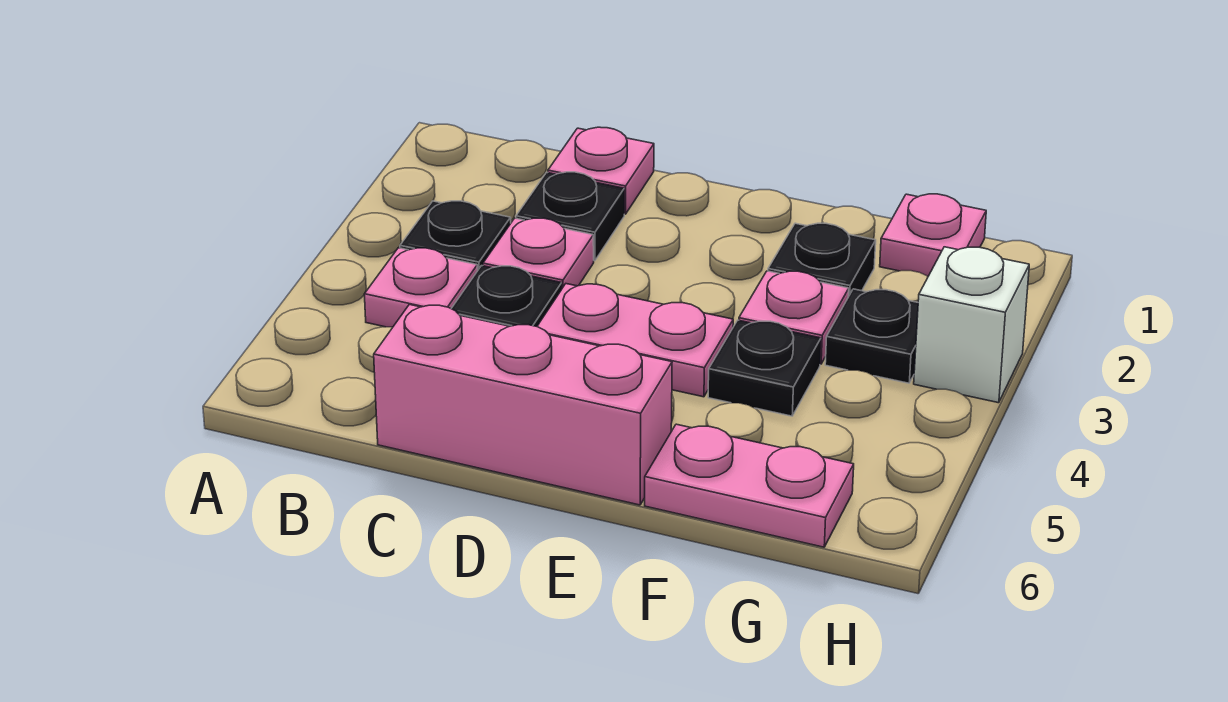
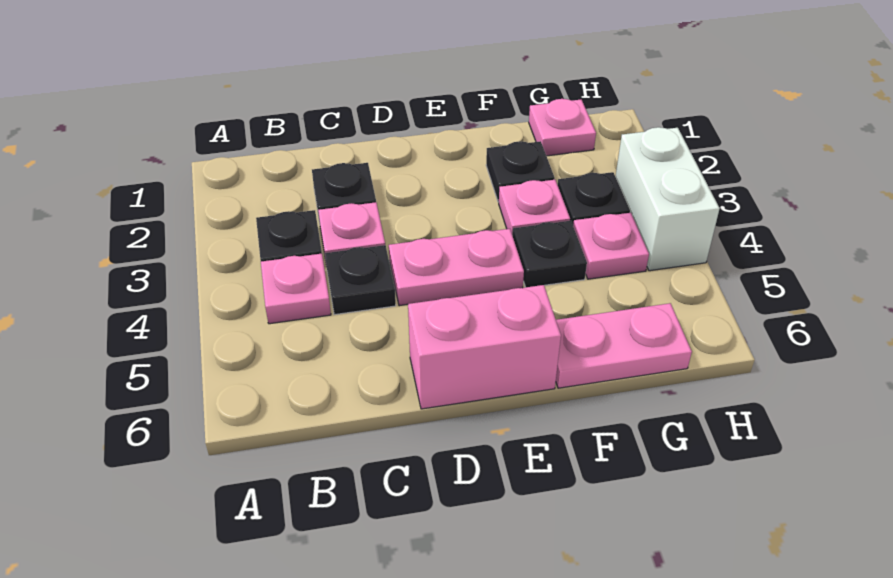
pink 1x1 plate [548,127,654,214] -> pink 1x1 plate moved to [573,213,649,279]
pink 1x3 brick [374,304,672,505] -> pink 1x2 brick [408,285,561,409]
white 1x1 brick [914,247,1029,403] -> white 1x2 brick [615,127,720,271]

